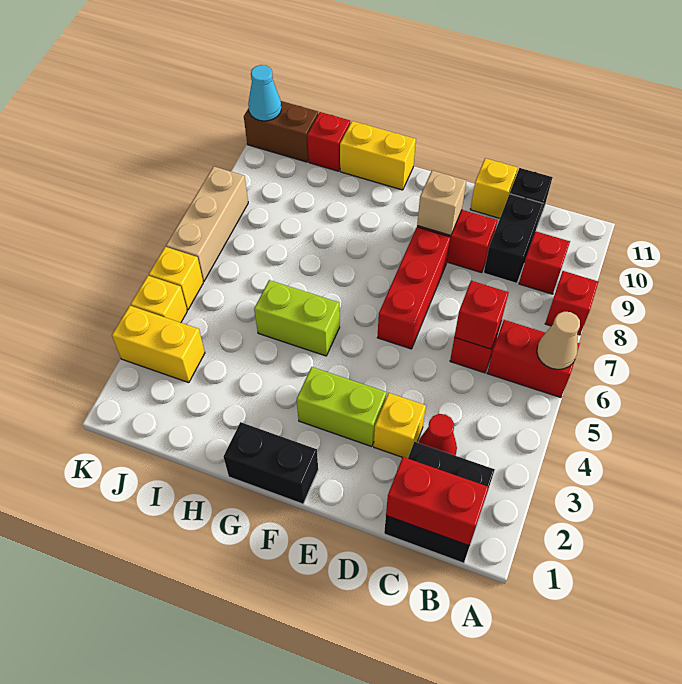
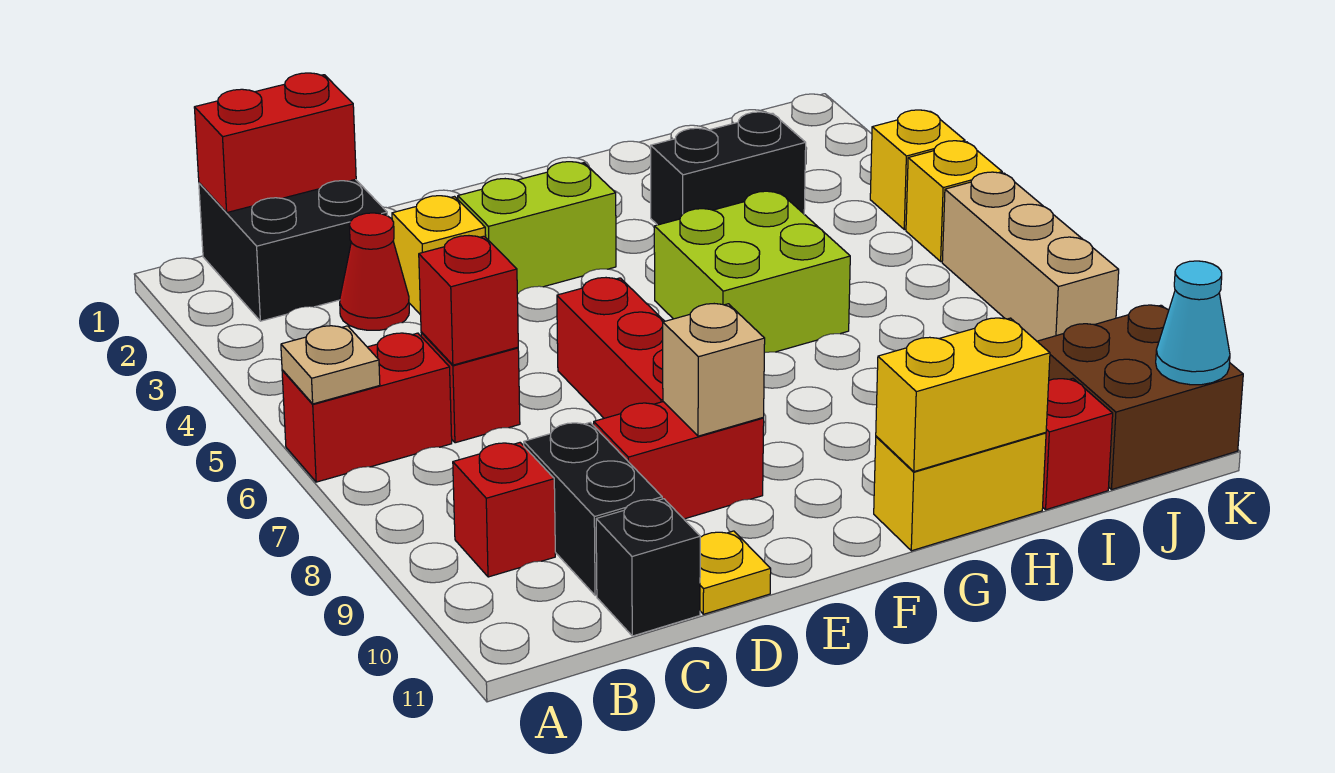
tan 1x1 cone [537,312,580,369] -> tan 1x1 plate [281,326,380,404]
red 1x1 brick [545,271,598,335] -> none
yellow 1x1 brick [470,158,518,218] -> yellow 1x1 plate [700,531,771,614]
black 1x2 brick [224,422,318,504] -> black 1x2 brick moved to [651,112,806,225]
lime 1x2 brick [254,280,340,356] -> lime 2x2 brick [654,191,850,353]
yellow 1x2 brick [112,306,205,383] -> yellow 1x2 brick moved to [876,318,1050,472]
brown 1x2 brick [244,101,318,162] -> brown 2x2 brick [1037,305,1243,489]

